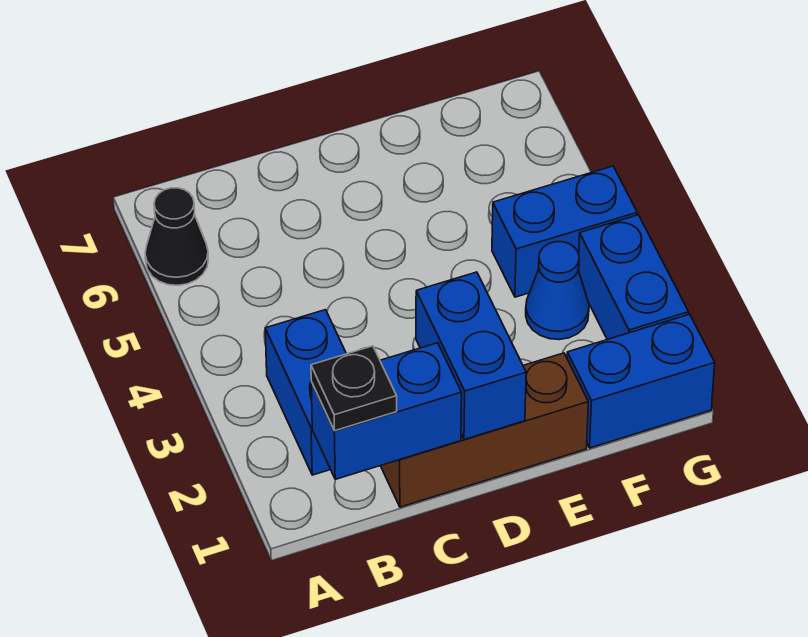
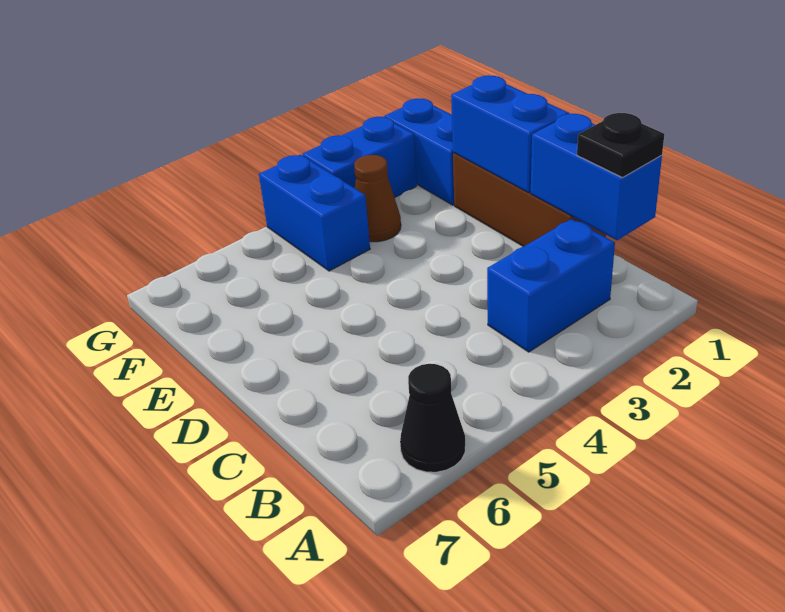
blue 1x2 brick [416,272,526,440] -> blue 1x2 brick turned to [451,75,569,193]
blue 1x1 cone [526,242,589,340] -> brown 1x1 cone [354,155,401,242]

